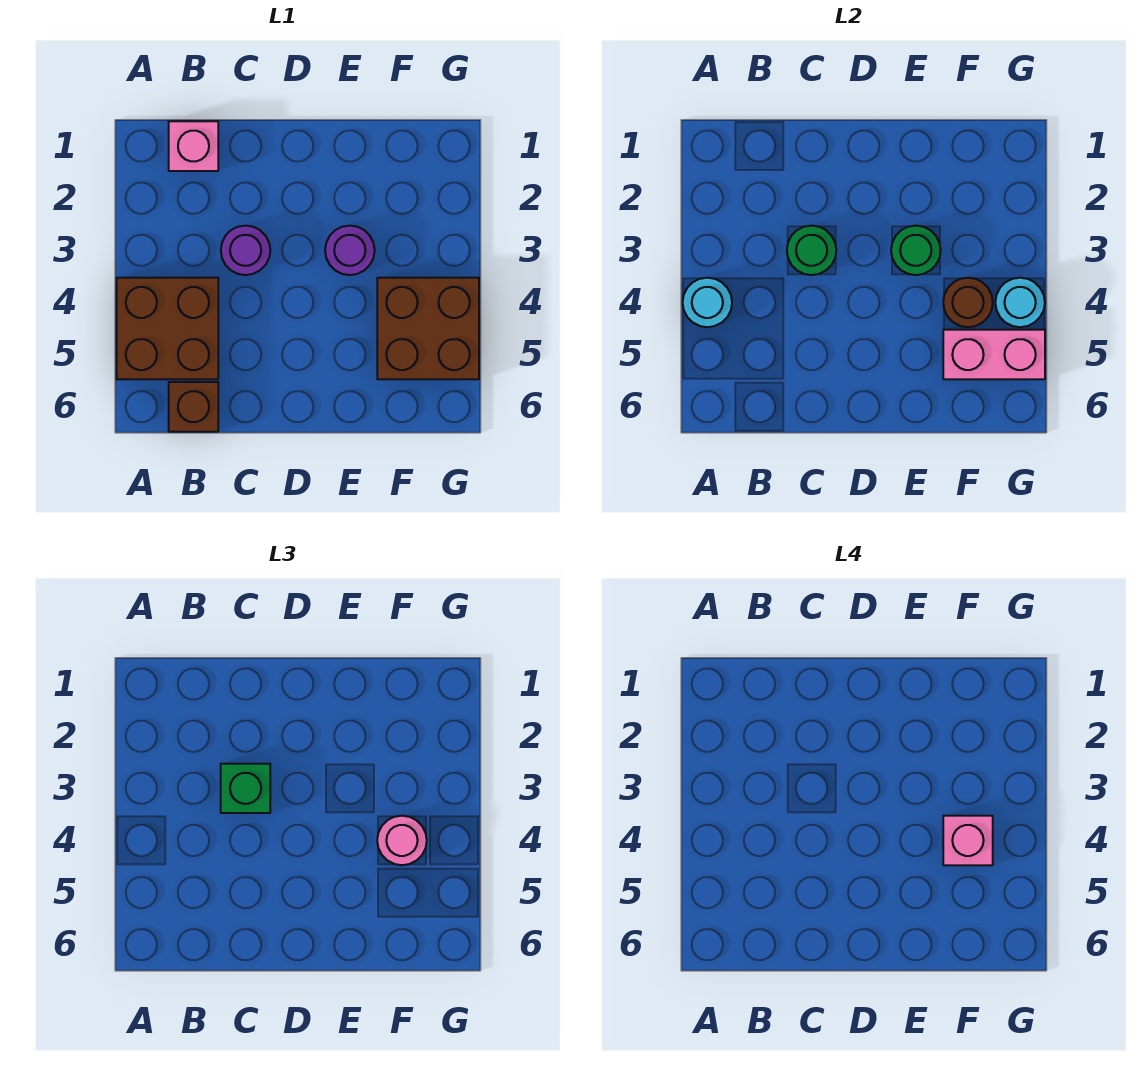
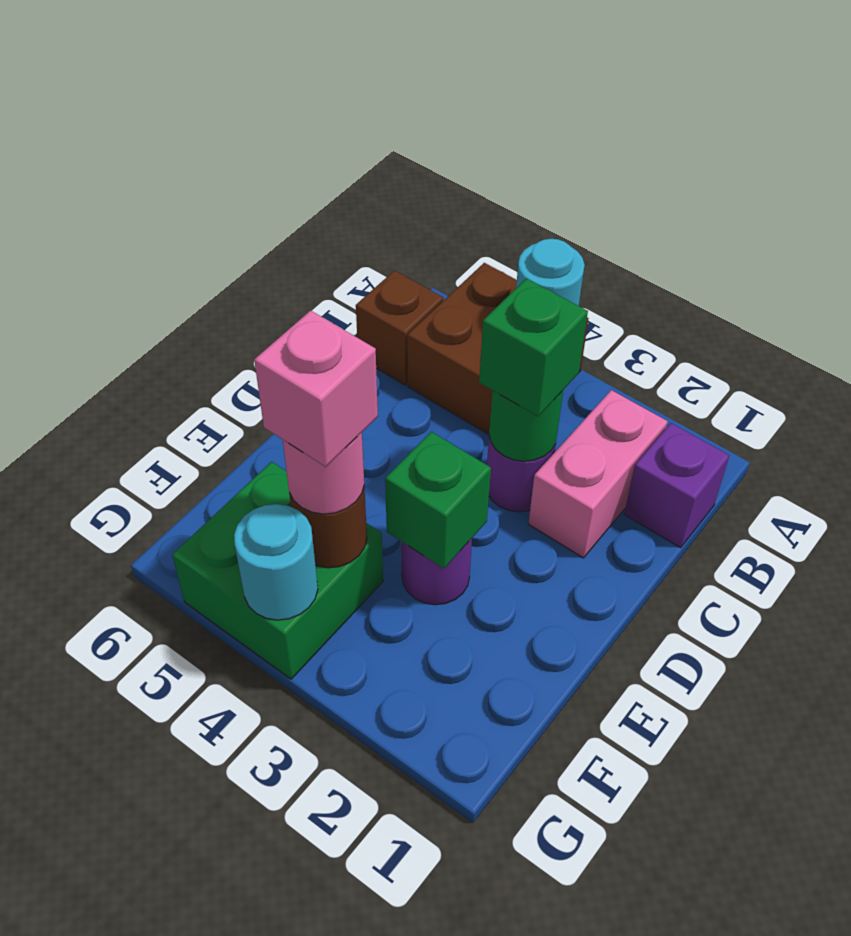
pink 1x1 brick [169,121,218,171] -> purple 1x1 brick [624,423,729,548]
green 1x1 round brick [891,226,941,275] -> green 1x1 brick [385,432,491,569]
brown 2x2 brick [377,278,479,379] -> green 2x2 brick [172,462,383,679]
pink 1x2 brick [943,330,1045,379] -> pink 1x2 brick moved to [528,390,668,558]

